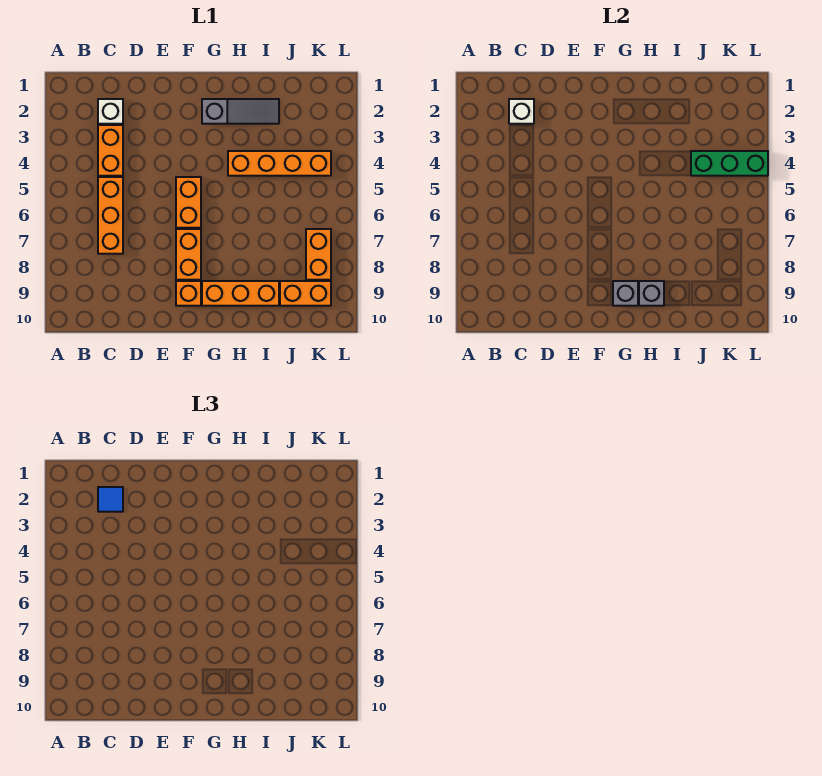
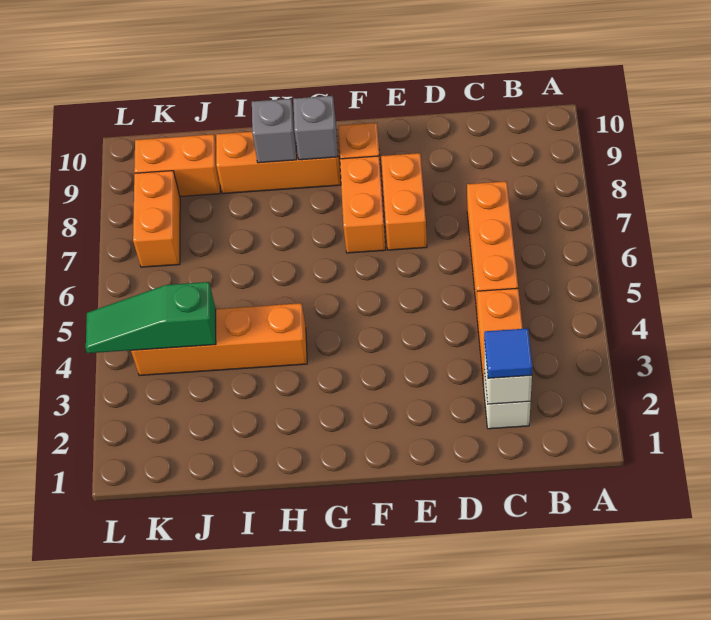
orange 1x2 brick [176,177,201,228] -> orange 1x2 brick moved to [381,153,427,250]
grey 1x3 slope [202,99,279,124] -> none
green 1x3 brick [691,151,768,176] -> green 1x3 slope [86,282,216,353]

